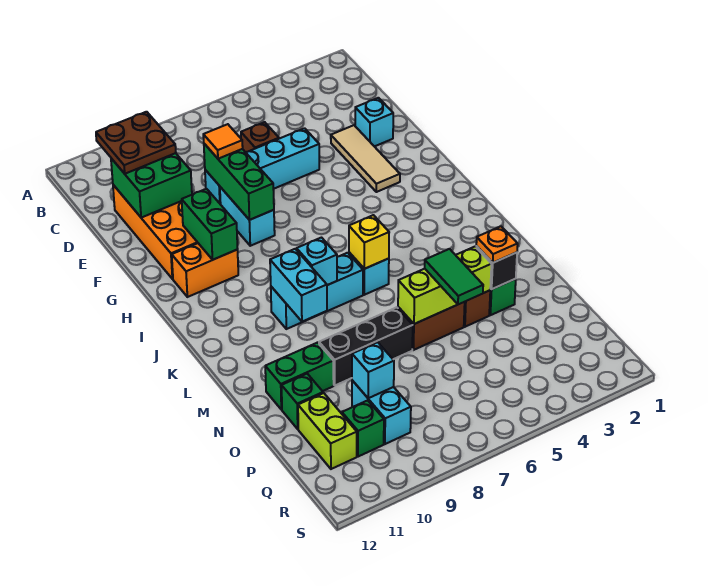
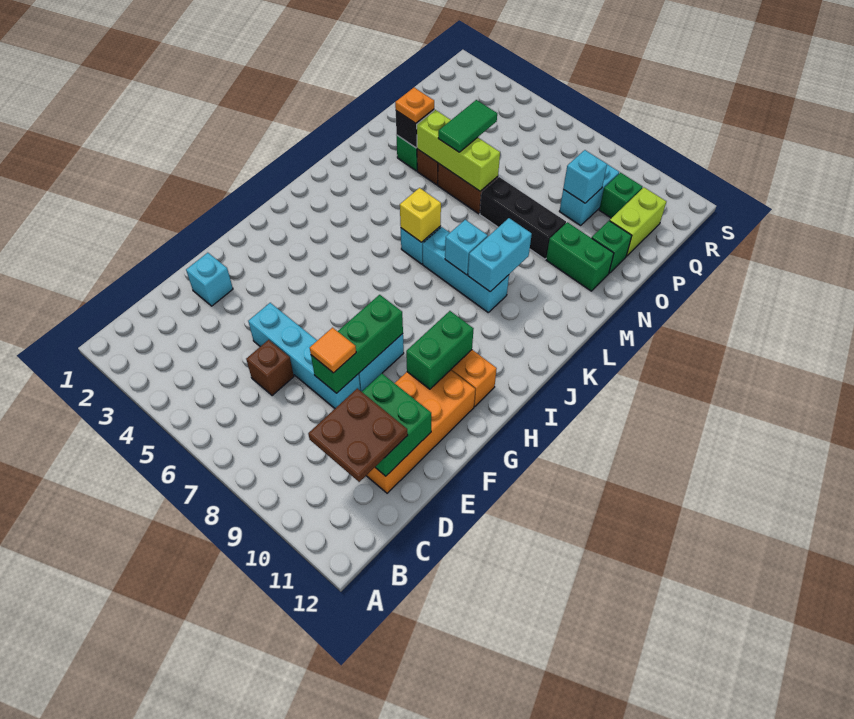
tan 1x3 tile [331,125,400,192] -> none

